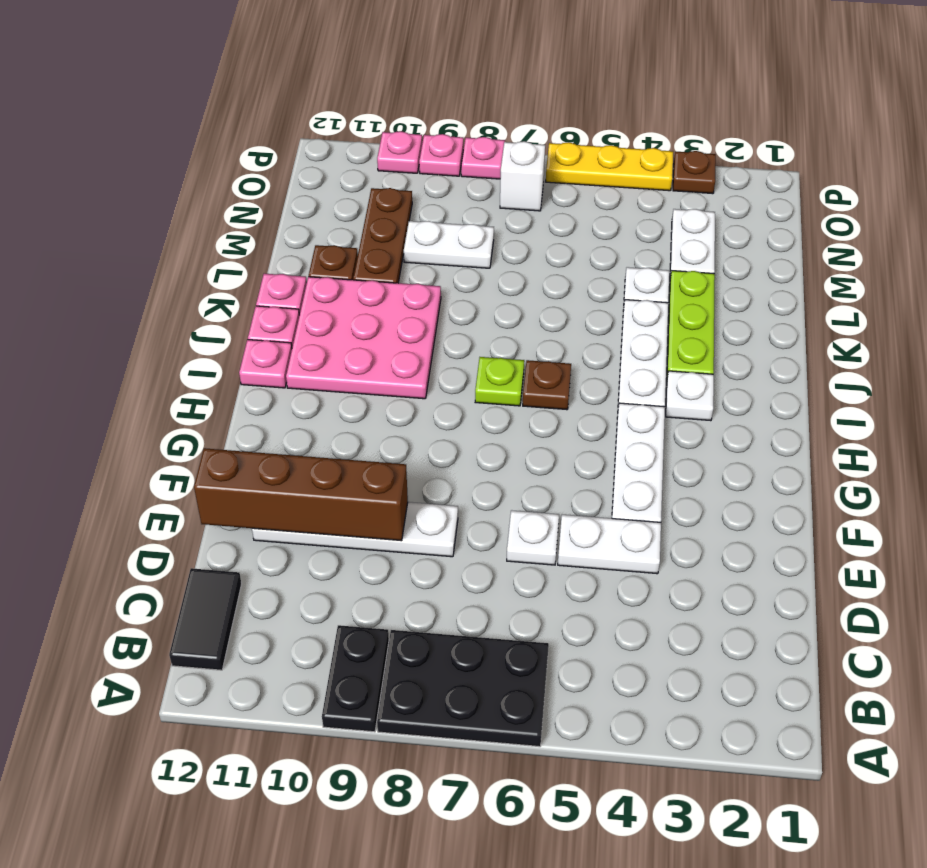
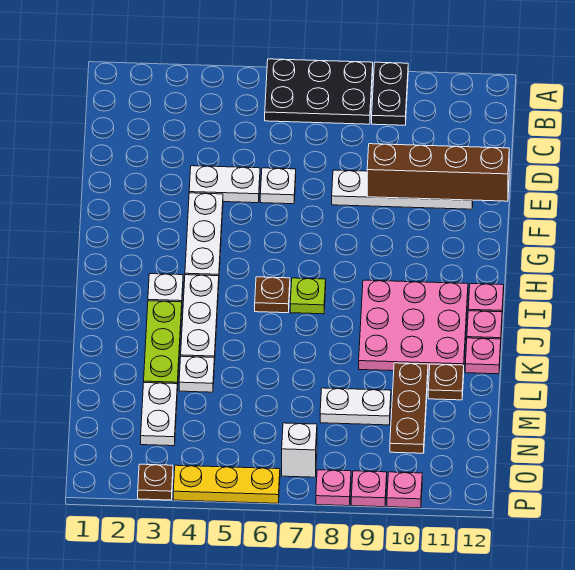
black 1x2 tile [169,568,242,670] -> none

